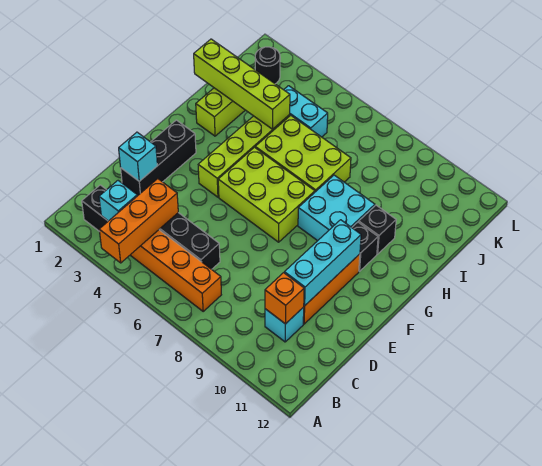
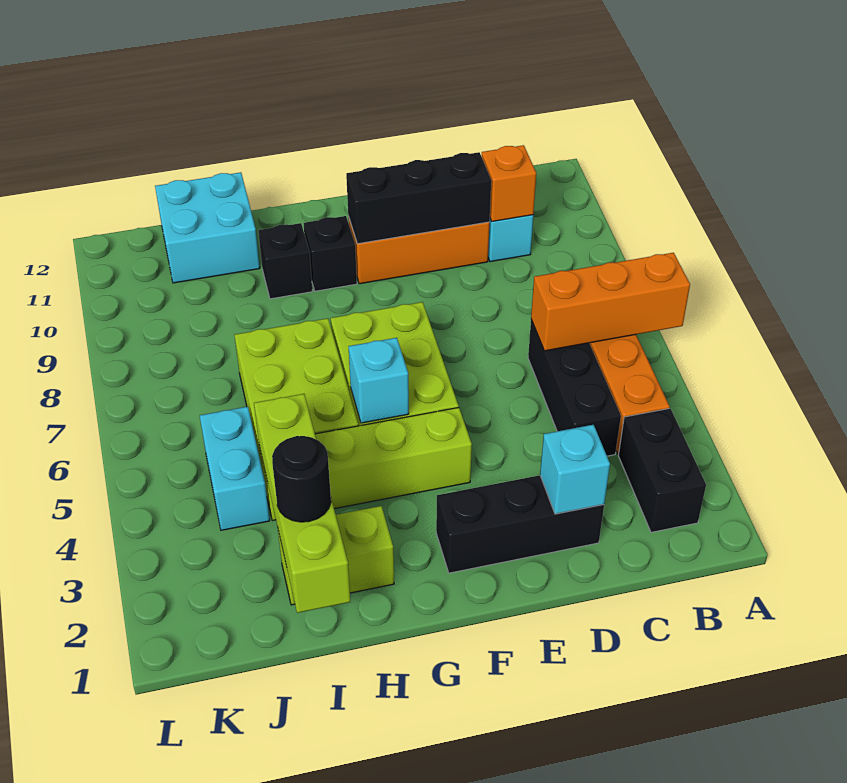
orange 1x3 brick [99,179,178,263] -> orange 1x3 brick moved to [531,253,690,351]
cyan 1x1 brick [99,181,137,221] -> cyan 1x1 brick moved to [349,338,409,423]
cyan 1x3 brick [284,220,361,306] -> black 1x3 brick [346,152,491,244]
cyan 2x2 brick [298,175,375,241] -> cyan 2x2 brick moved to [155,172,260,283]
black 1x1 round brick [255,47,280,84] -> black 1x1 round brick moved to [272,436,331,522]

